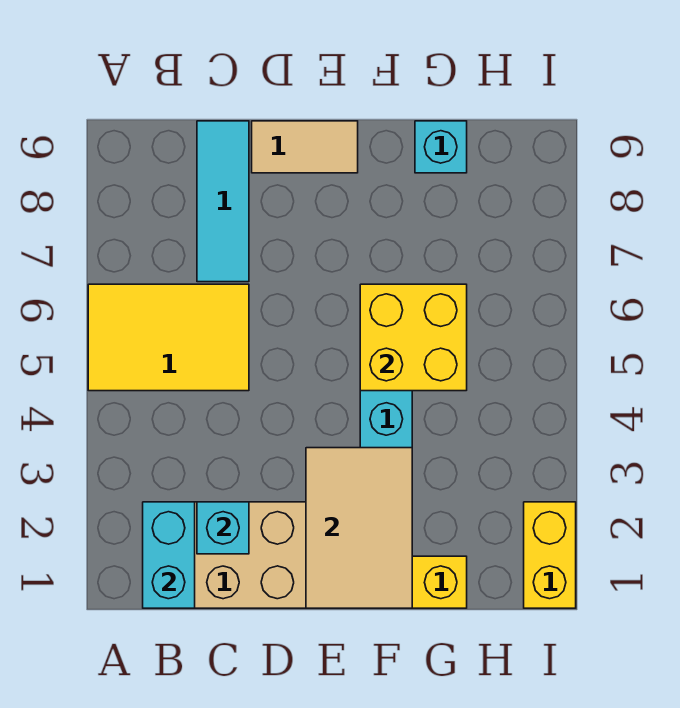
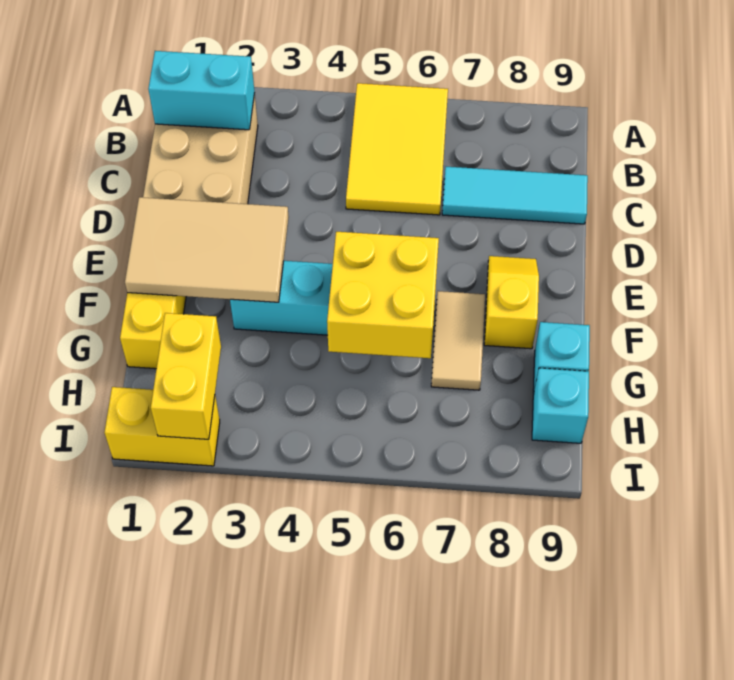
cyan 1x1 brick [197,502,249,554] -> cyan 1x1 brick moved to [532,368,589,443]
tan 1x2 tile [252,121,358,173] -> tan 1x2 tile moved to [431,291,485,390]
none -> yellow 1x2 slope [484,256,539,349]
none -> yellow 1x2 brick [151,313,221,439]

